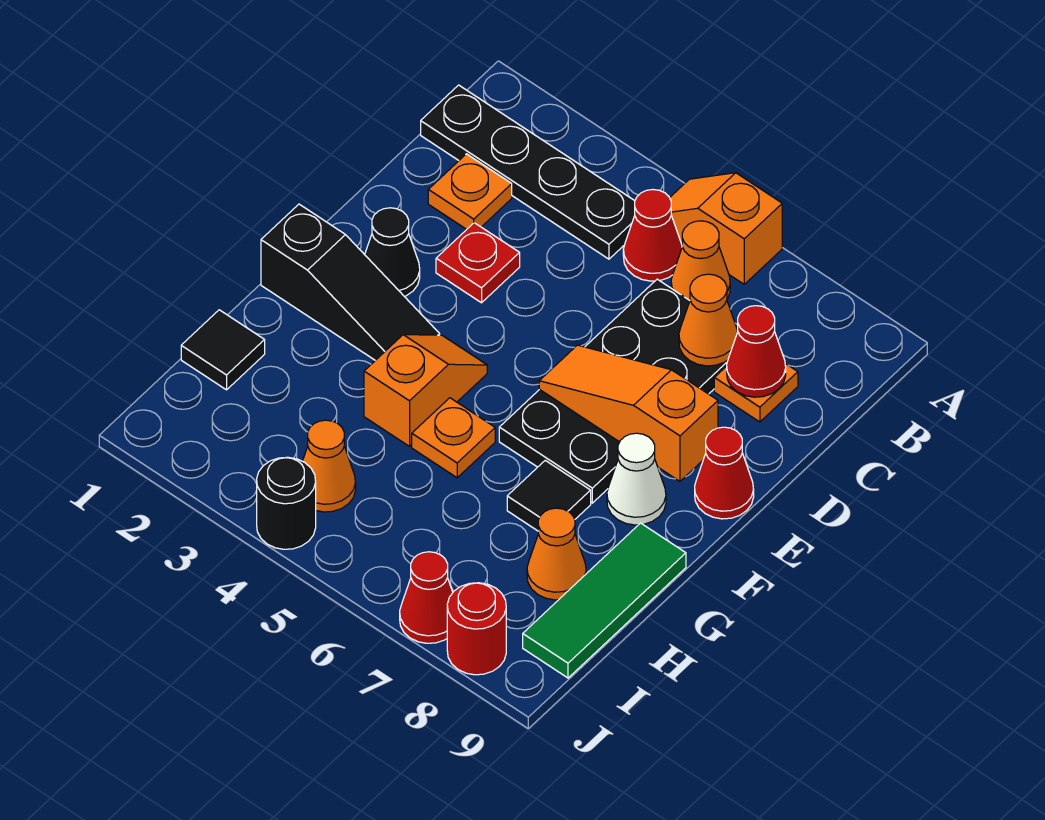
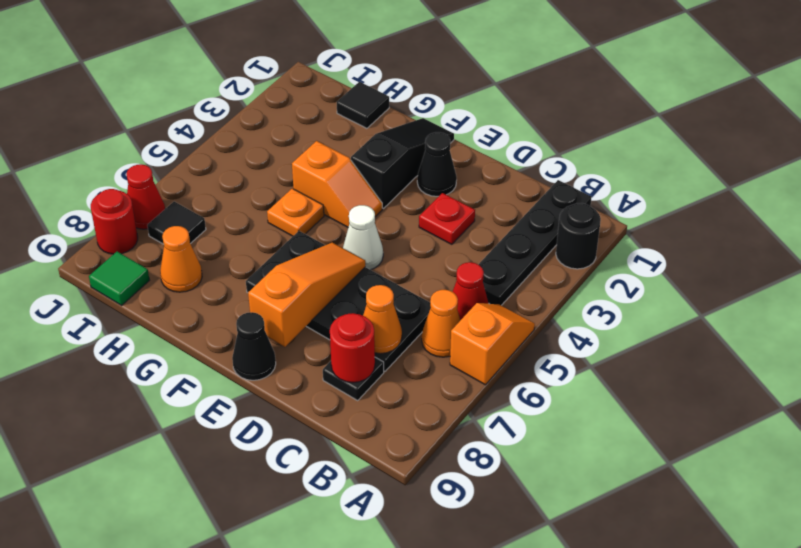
orange 1x1 plate [428,154,512,229] -> none
orange 1x1 plate [714,364,798,422] -> black 1x1 plate [323,357,384,400]
red 1x1 cone [727,306,786,397] -> red 1x1 round brick [330,313,375,383]
red 1x1 cone [695,427,754,519] -> black 1x1 cone [232,312,276,380]
black 1x3 slope [261,204,440,360] -> black 1x3 slope turned to [351,118,454,208]
white 1x1 cone [607,433,666,525] -> white 1x1 cone moved to [343,205,383,270]
black 1x1 tile [507,460,591,531] -> black 1x1 tile moved to [147,202,206,244]
green 1x3 tile [523,523,686,678] -> green 1x1 tile [89,252,150,305]
orange 1x1 cone [303,420,356,512] -> none
black 1x1 round brick [257,457,316,549] -> black 1x1 round brick moved to [556,203,601,269]

